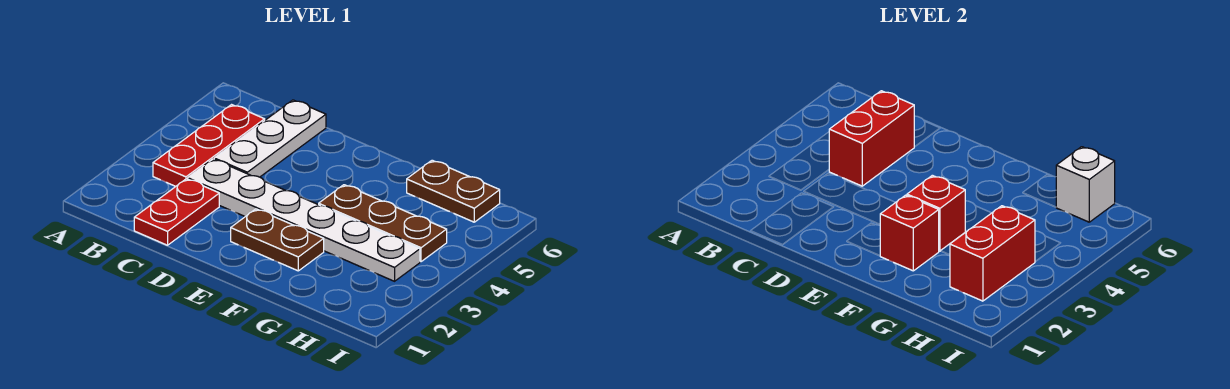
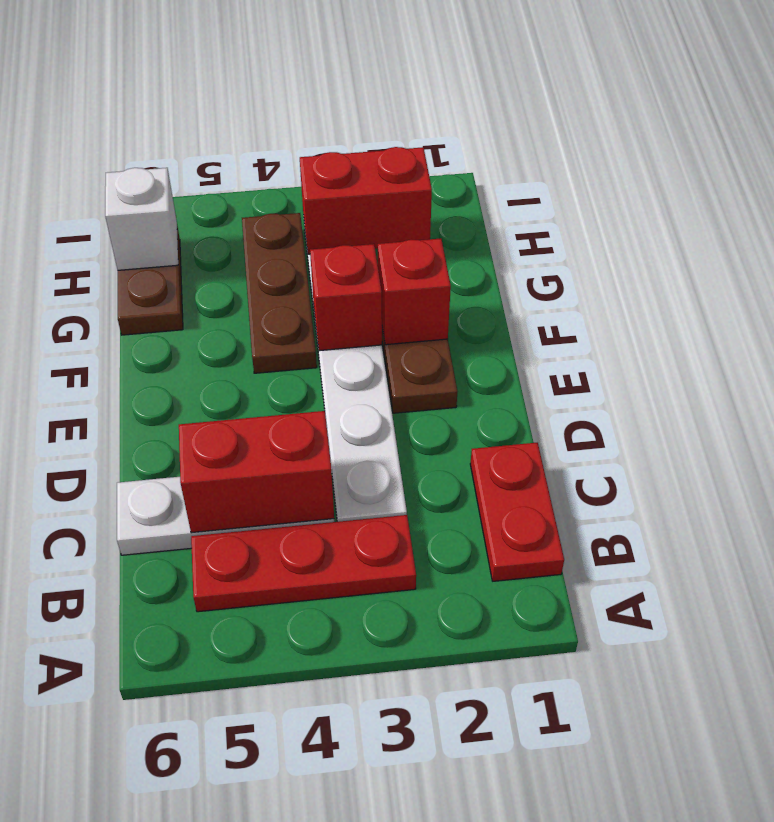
red 1x2 plate [134,179,219,245] -> red 1x2 plate turned to [470,443,564,581]

